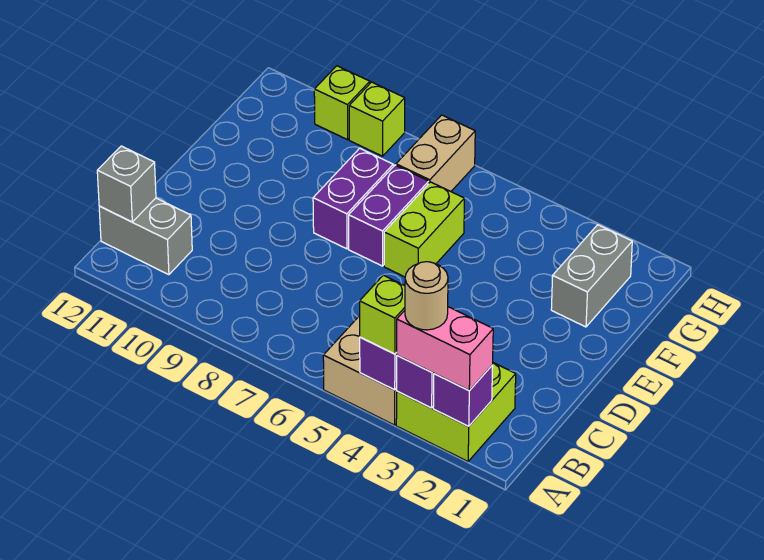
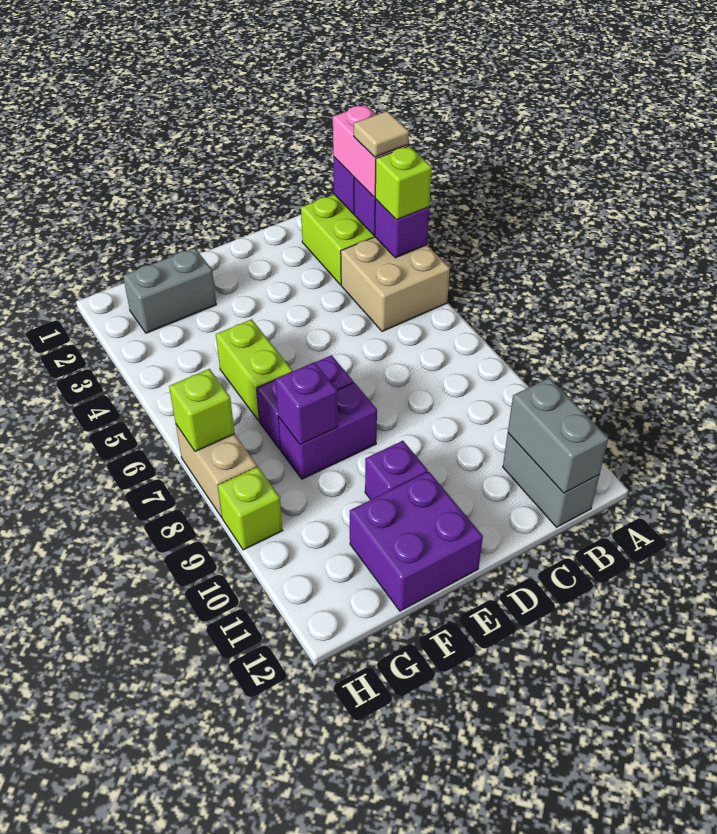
tan 1x1 round brick [405,262,448,330] -> tan 1x1 tile [354,111,409,157]
grey 1x1 brick [97,146,156,222] -> grey 1x2 brick [508,378,608,493]
lime 1x2 brick [384,182,464,277] -> lime 1x2 brick turned to [216,319,293,421]
none -> purple 1x1 brick [365,441,428,500]
none -> purple 2x2 brick [350,472,483,611]
none -> purple 1x1 brick [275,362,338,445]
tan 1x2 brick [396,115,475,191] -> tan 1x2 brick turned to [176,425,257,517]
lime 1x1 brick [314,66,370,140] -> lime 1x1 brick moved to [169,369,235,451]

